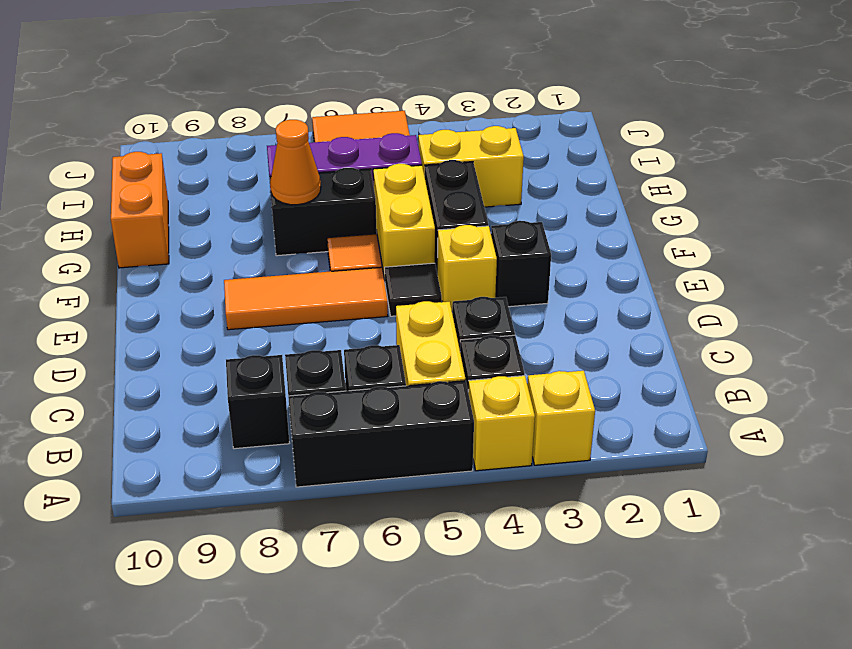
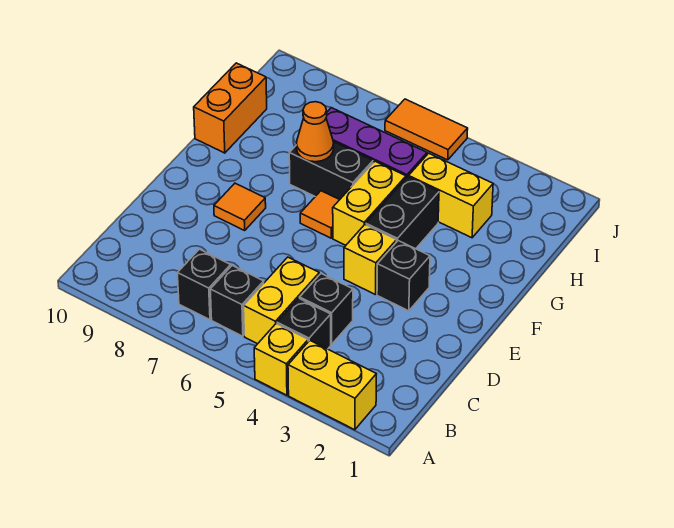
yellow 1x1 brick [527,371,595,465] -> yellow 1x2 brick [288,341,376,430]
black 1x3 brick [289,381,474,487] -> none
black 1x1 brick [226,355,289,449] -> none
black 1x1 tile [385,263,442,316] -> none
orange 1x3 tile [224,267,388,330] -> orange 1x1 tile [214,183,266,230]

